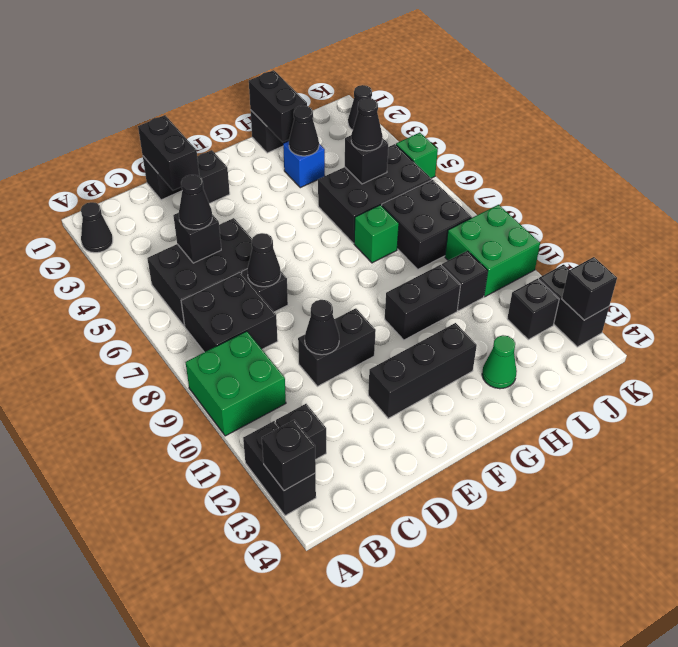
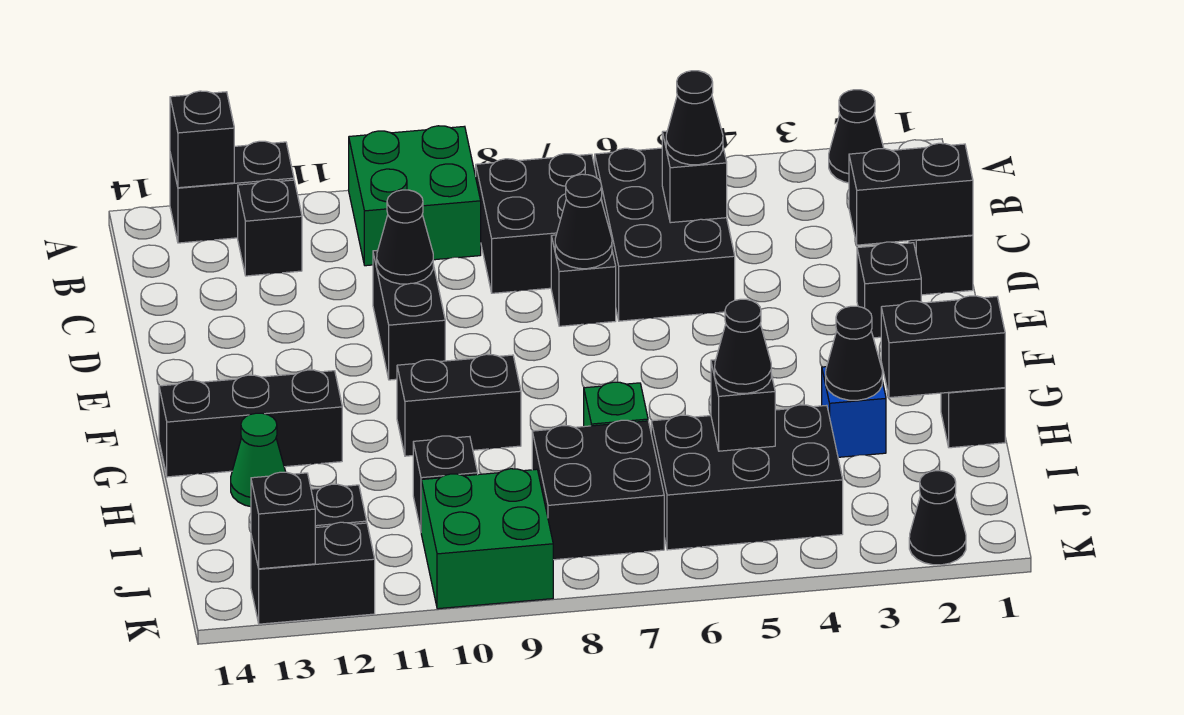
black 1x3 brick [368,323,477,418] -> black 1x3 brick turned to [159,370,342,477]
black 1x2 brick [385,265,460,340] -> black 1x2 brick turned to [397,354,521,456]
black 2x3 brick [318,144,432,243] -> black 2x3 brick turned to [651,405,843,550]
green 1x1 brick [396,133,438,178] -> none

